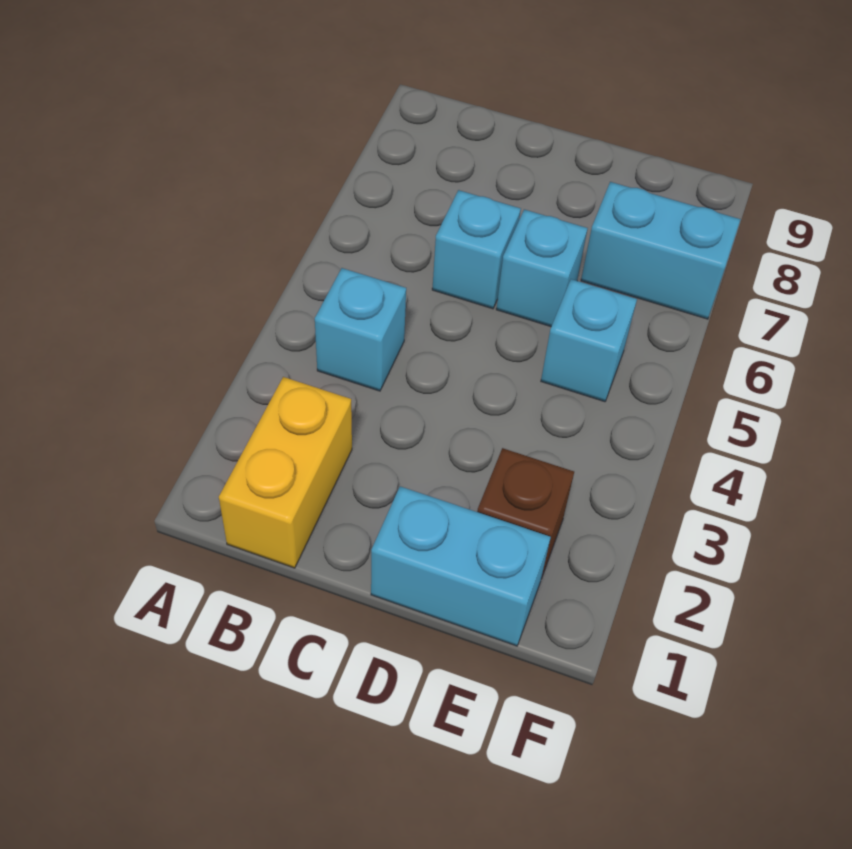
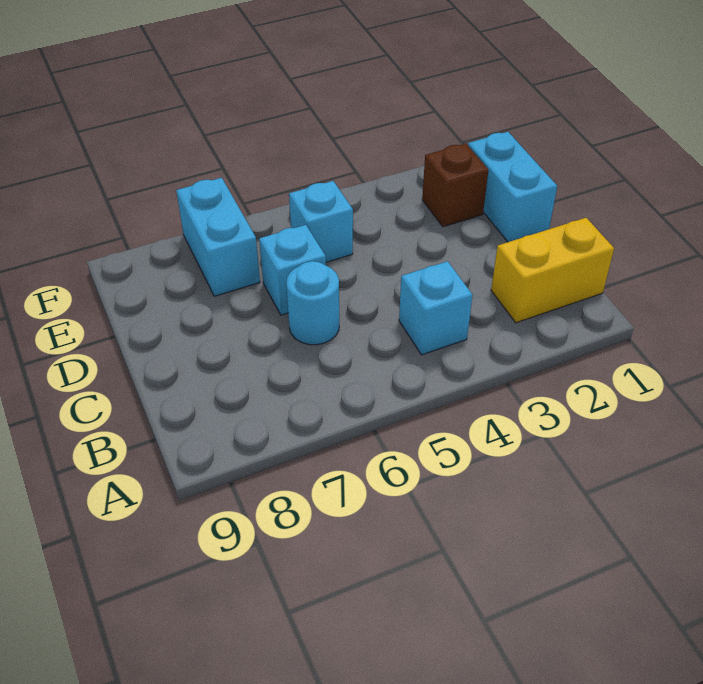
cyan 1x1 brick [432,190,521,309] -> cyan 1x1 round brick [286,261,339,345]

